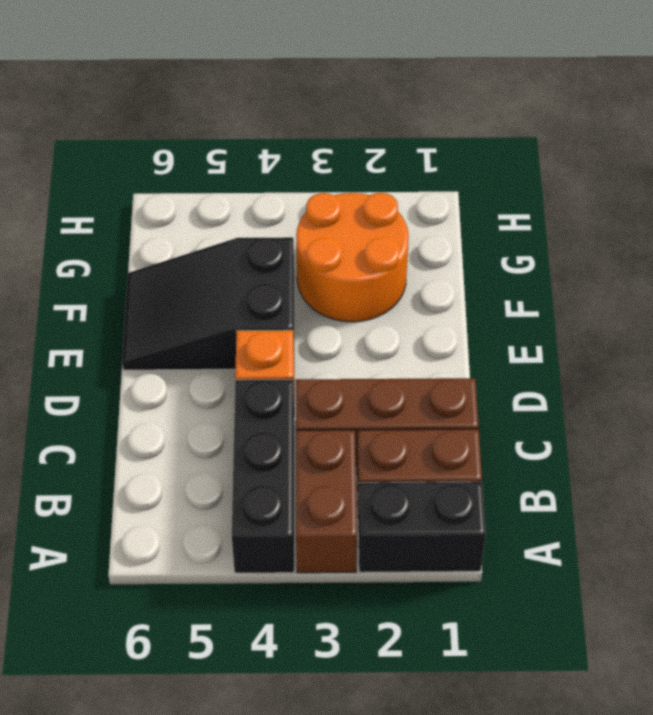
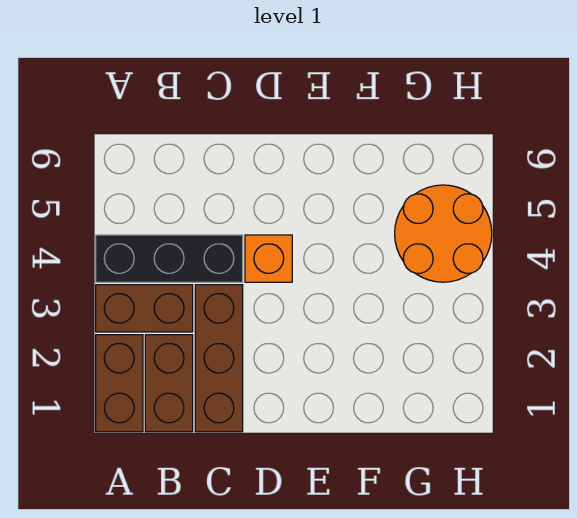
black 1x2 brick [358,482,486,572] -> brown 1x2 brick [96,335,143,432]
black 2x3 slope [122,237,294,370] -> none
orange 2x2 round brick [296,193,409,322] -> orange 2x2 round brick moved to [395,185,492,282]

